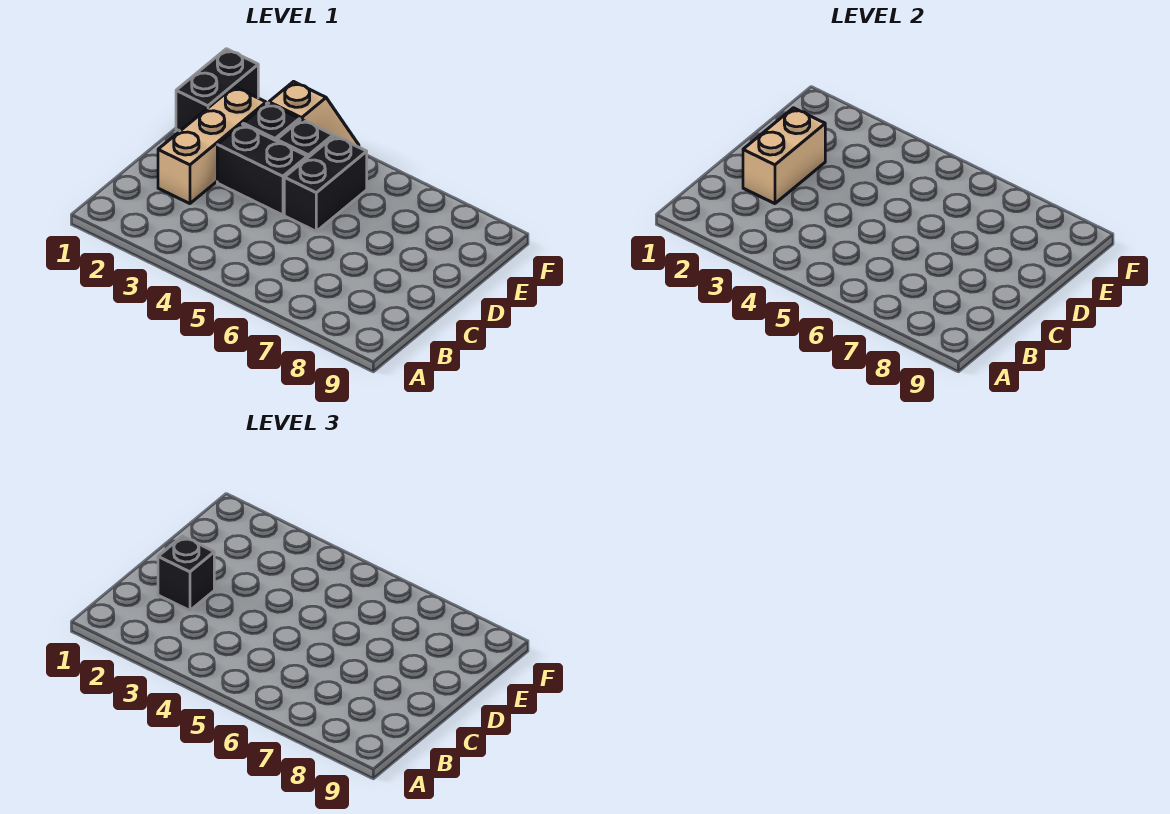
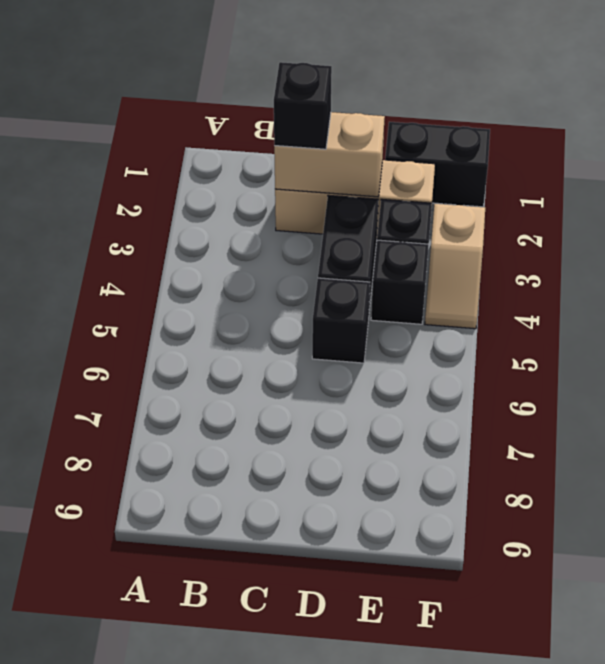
black 1x2 brick [284,136,367,231] -> black 1x1 brick [312,278,370,363]

